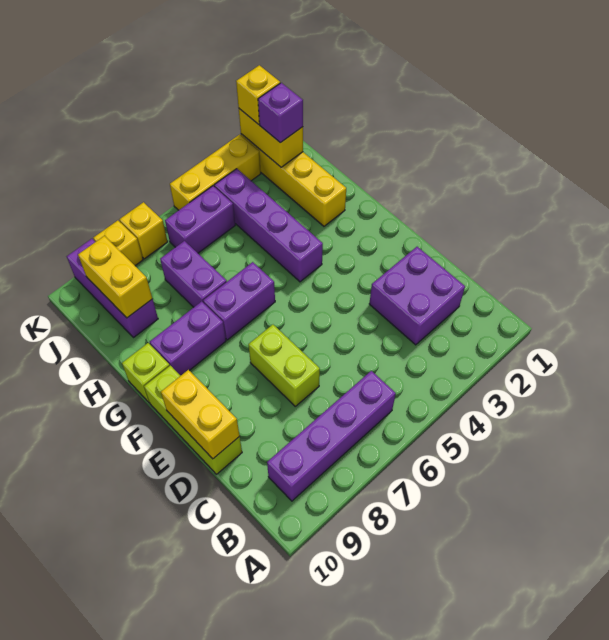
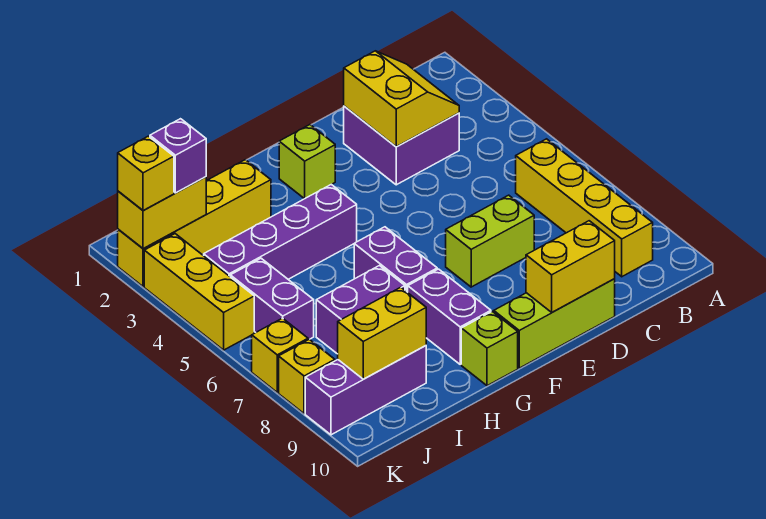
purple 1x4 brick [267,371,396,501] -> yellow 1x4 brick [516,139,653,277]
none -> yellow 2x2 slope [344,51,459,147]
none -> lime 1x1 brick [279,125,335,199]

